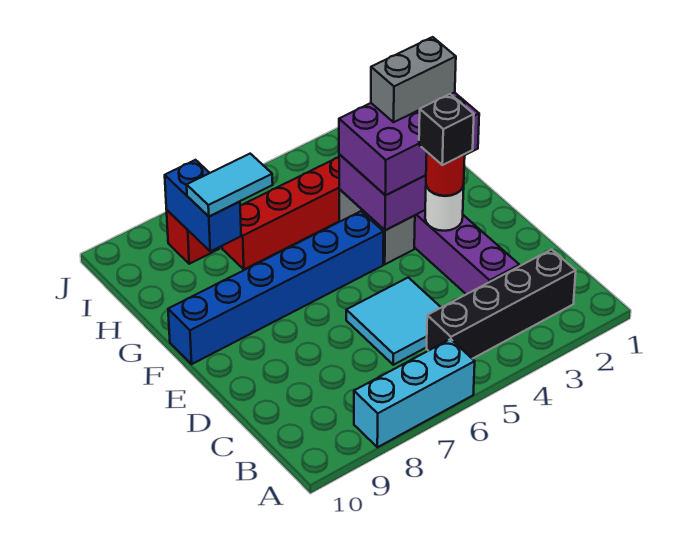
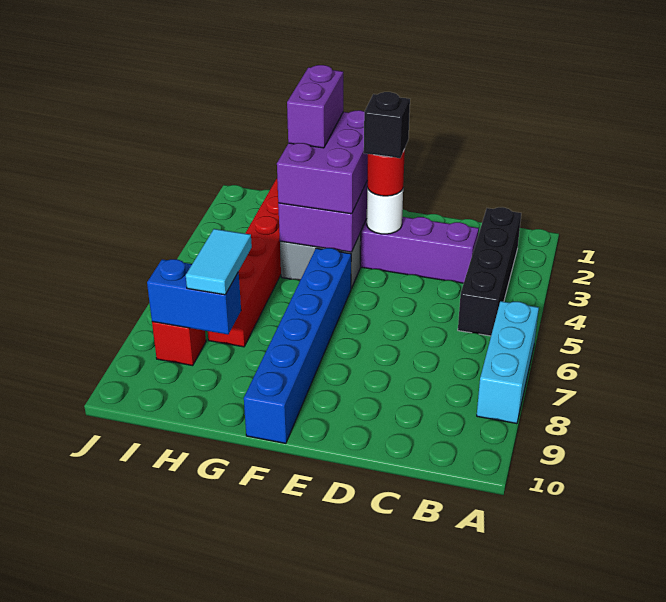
cyan 2x2 tile [346,277,441,365] -> none
grey 1x2 brick [371,37,456,122] -> purple 1x2 brick [287,65,343,148]

